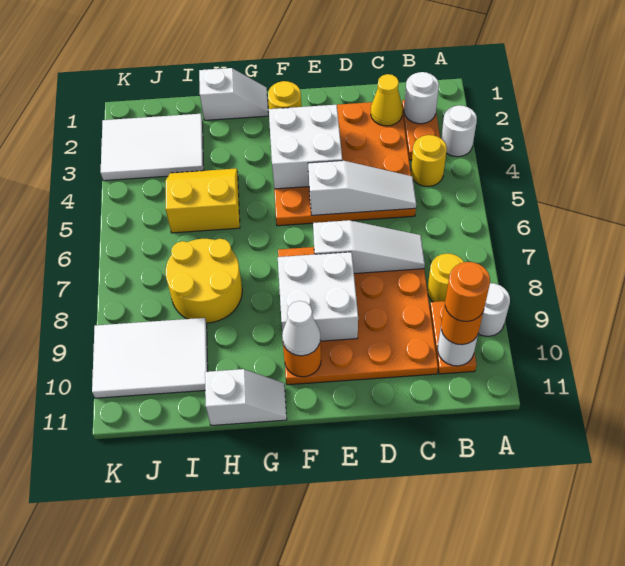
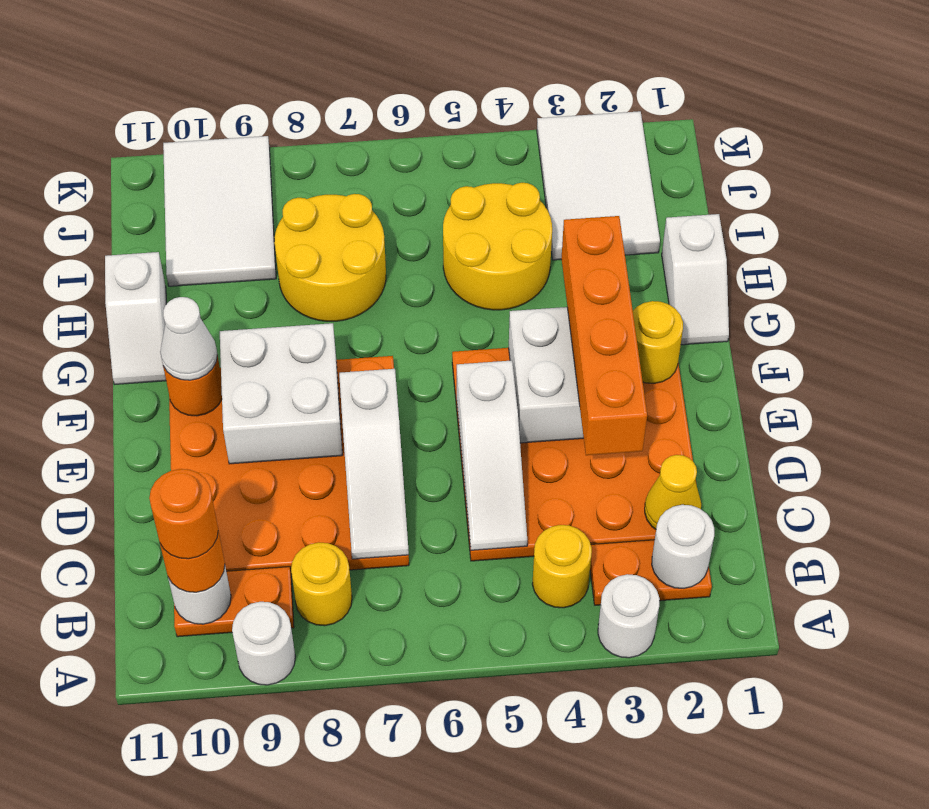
none -> orange 1x4 brick [561,216,647,455]
yellow 2x2 slope [166,168,240,233] -> yellow 2x2 round brick [443,183,552,310]

